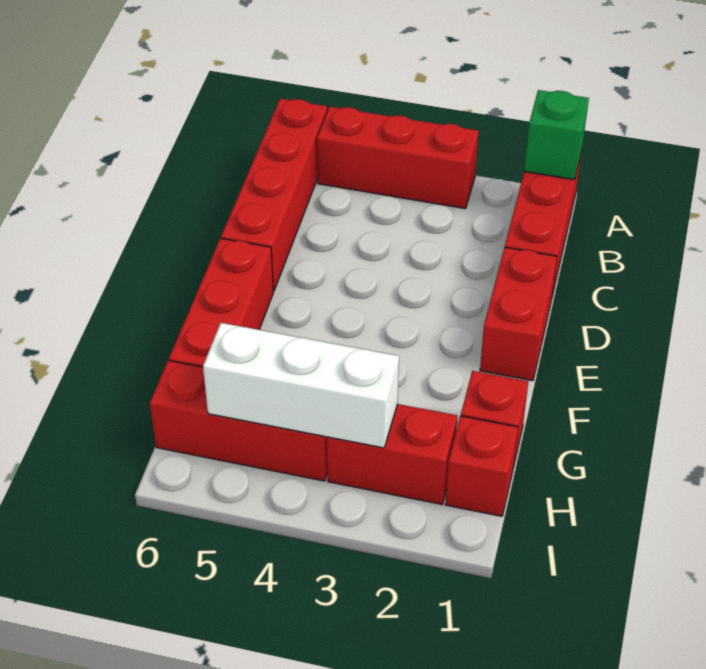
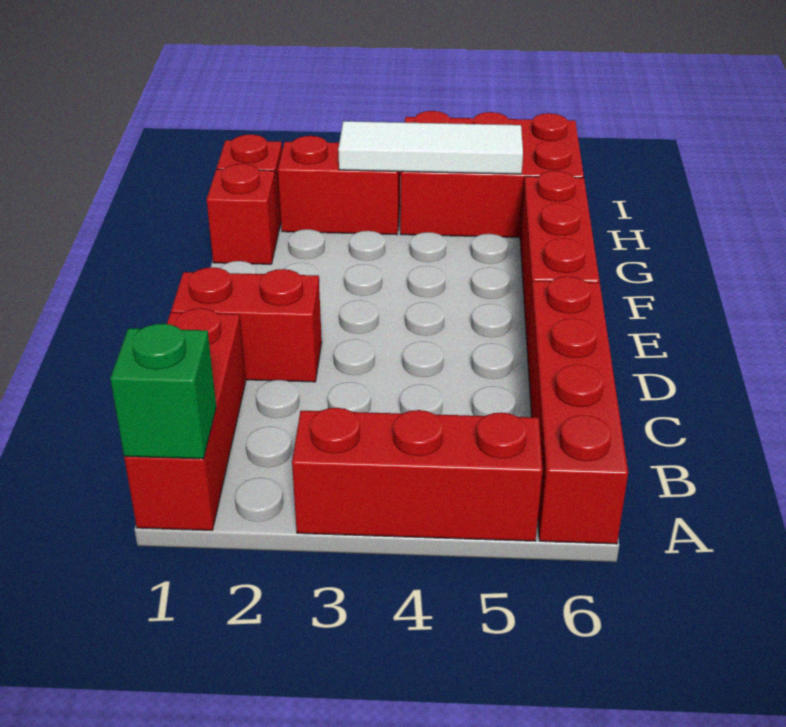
red 1x2 brick [480,247,557,381] -> red 1x2 brick turned to [171,267,322,382]
white 1x3 brick [203,323,399,448] -> white 1x3 tile [338,121,523,174]
red 1x3 brick [150,361,327,481] -> red 2x3 brick [400,111,584,238]

